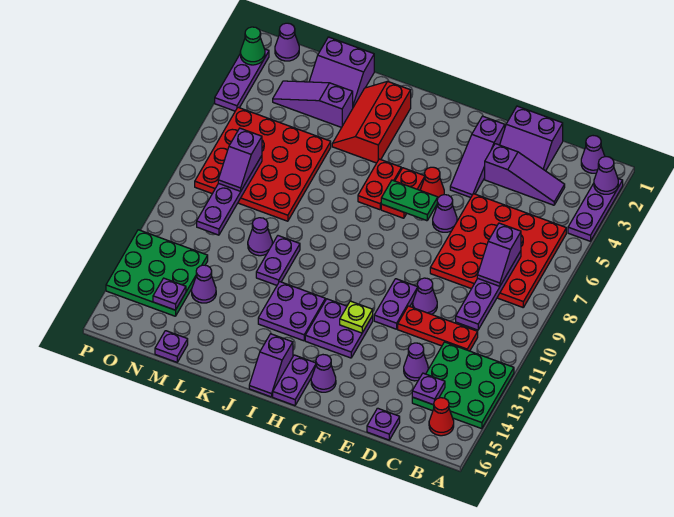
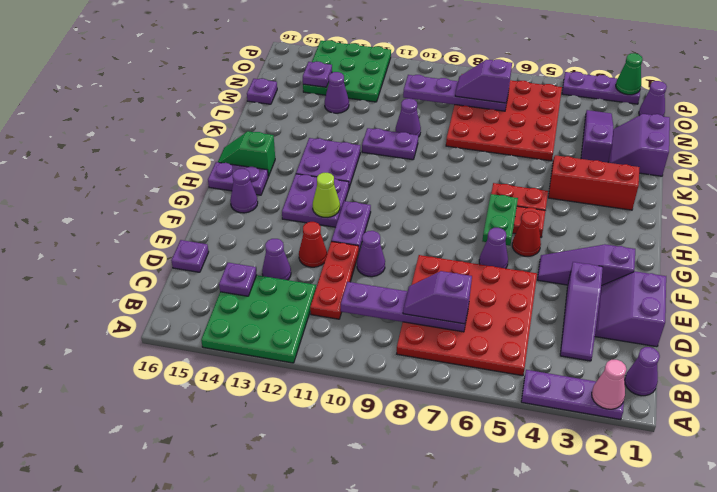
purple 1x1 cone [594,157,618,194] -> pink 1x1 cone [592,360,626,409]
red 1x1 cone [429,398,454,436] -> red 1x1 cone moved to [299,222,327,267]
purple 1x2 plate [374,279,417,329] -> purple 1x2 plate turned to [331,201,371,251]
lime 1x1 plate [340,301,373,333] -> lime 1x1 cone [313,173,340,217]
purple 1x2 slope [249,334,293,397] -> green 1x2 slope [218,131,275,176]

